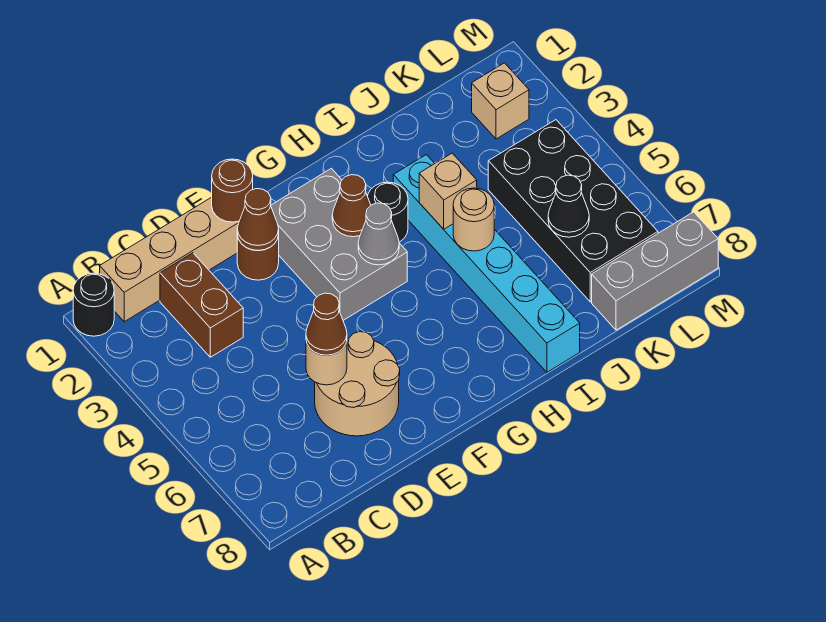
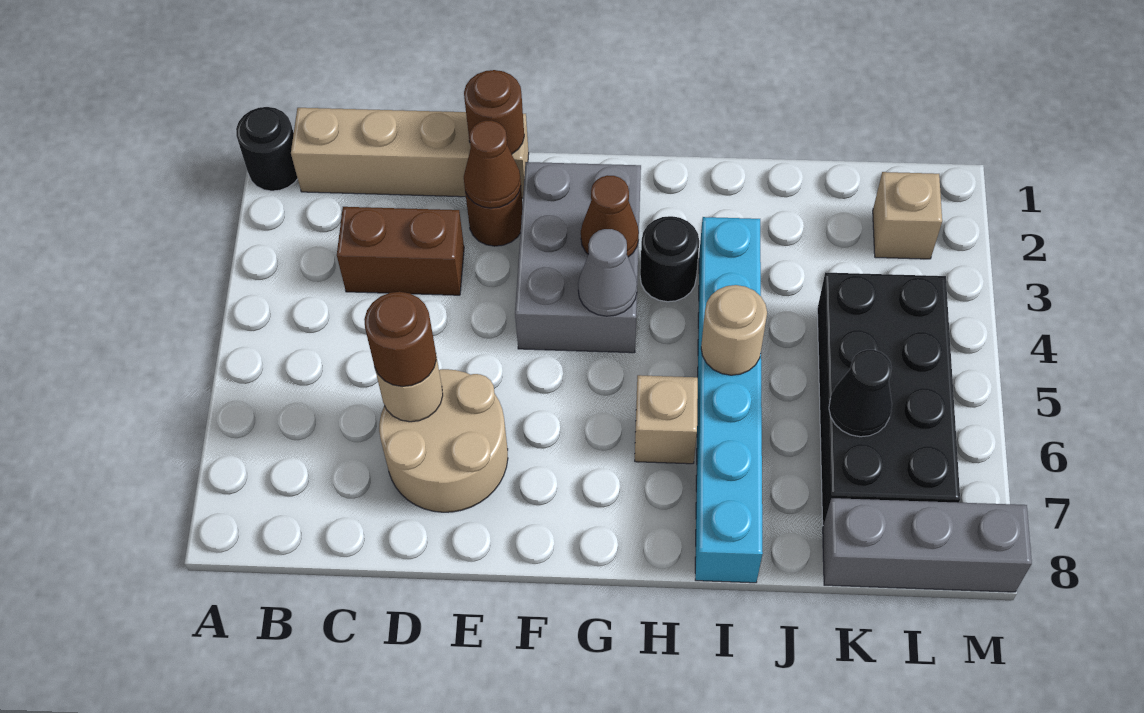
brown 1x2 brick [160,253,243,357] -> brown 1x2 brick turned to [337,207,464,295]
brown 1x1 cone [306,293,347,355] -> brown 1x1 round brick [364,292,436,386]
tan 1x1 brick [419,153,477,229] -> tan 1x1 brick moved to [635,375,698,464]

